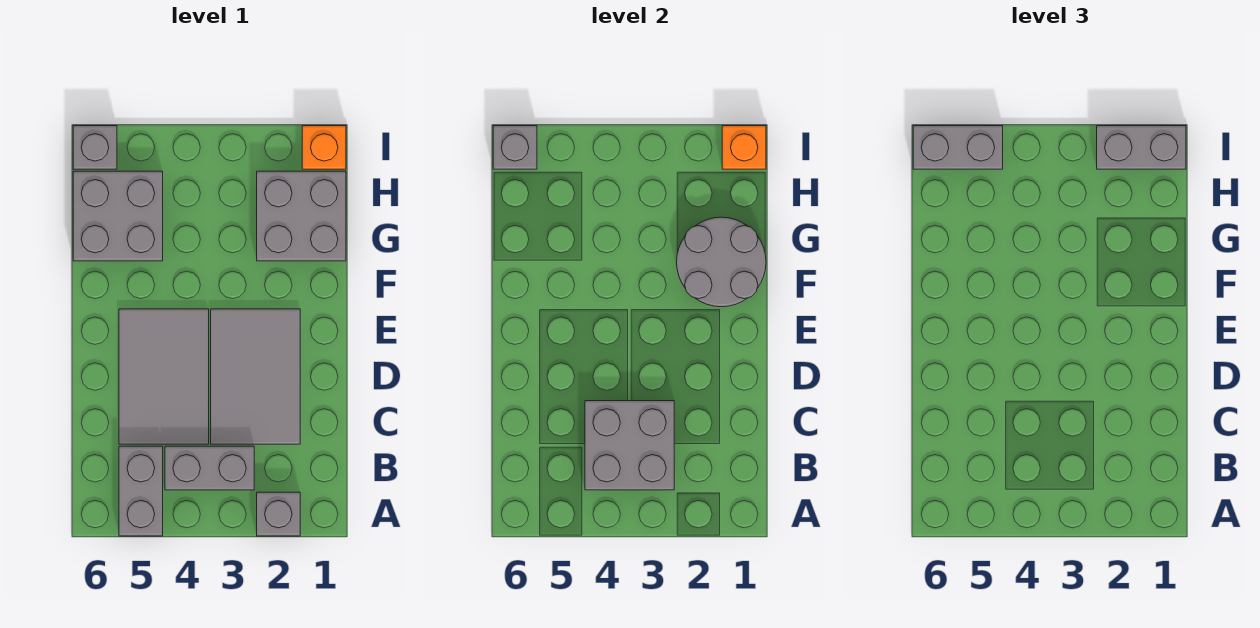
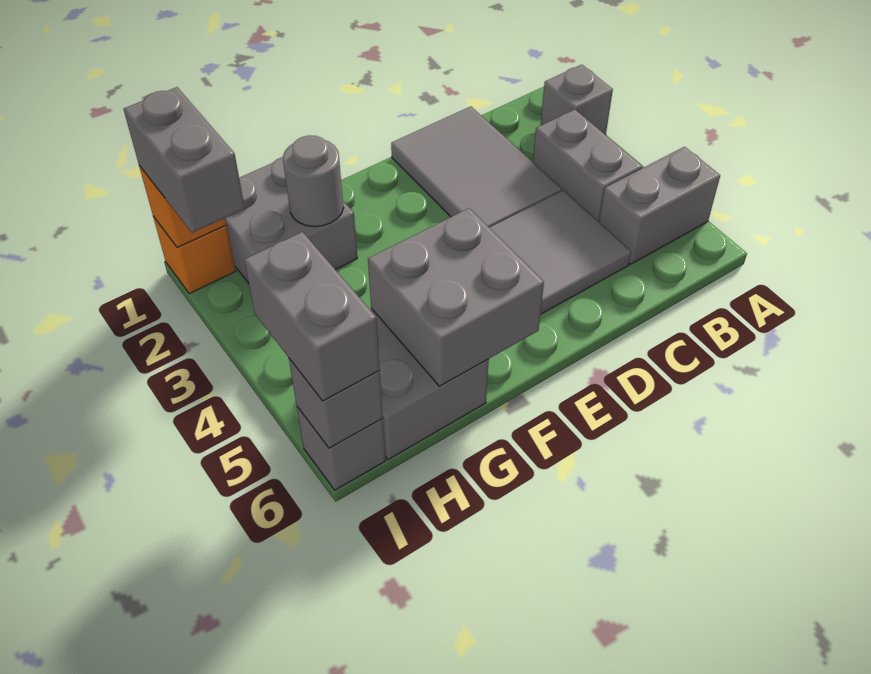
grey 2x2 brick [585,401,674,490] -> grey 2x2 brick moved to [368,208,544,386]
grey 2x3 tile [211,309,300,444] -> grey 2x3 tile turned to [391,106,562,227]
grey 2x2 round brick [677,217,766,307] -> grey 1x1 round brick [283,135,344,227]

